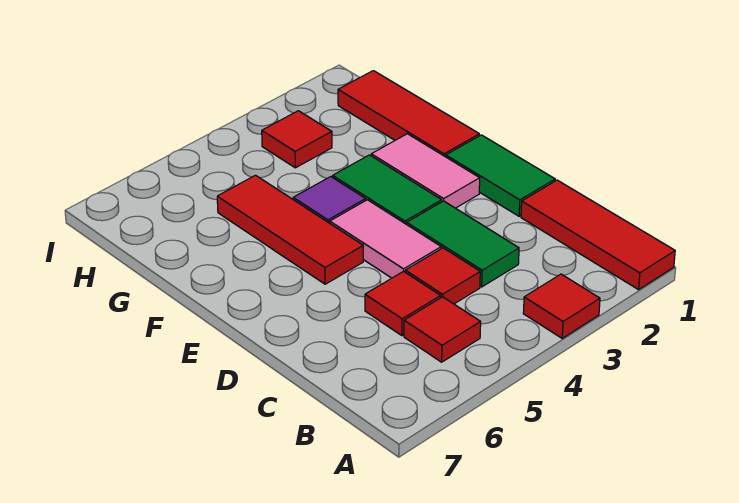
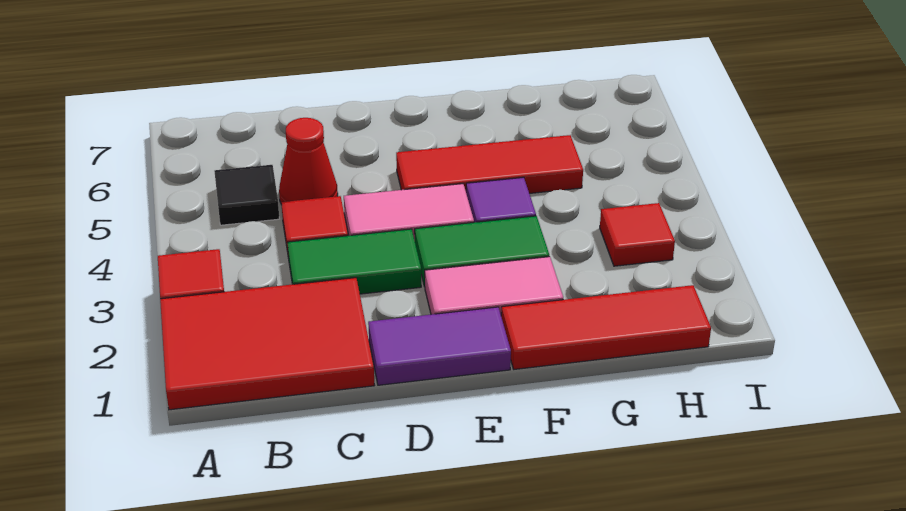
red 1x3 tile [521,180,675,290] -> red 2x3 tile [160,278,374,410]
red 1x1 tile [404,297,481,362] -> black 1x1 tile [214,165,279,225]
red 1x1 tile [365,271,441,336] -> red 1x1 cone [279,118,338,203]
green 1x2 tile [446,135,555,216] -> purple 1x2 tile [368,307,511,385]

